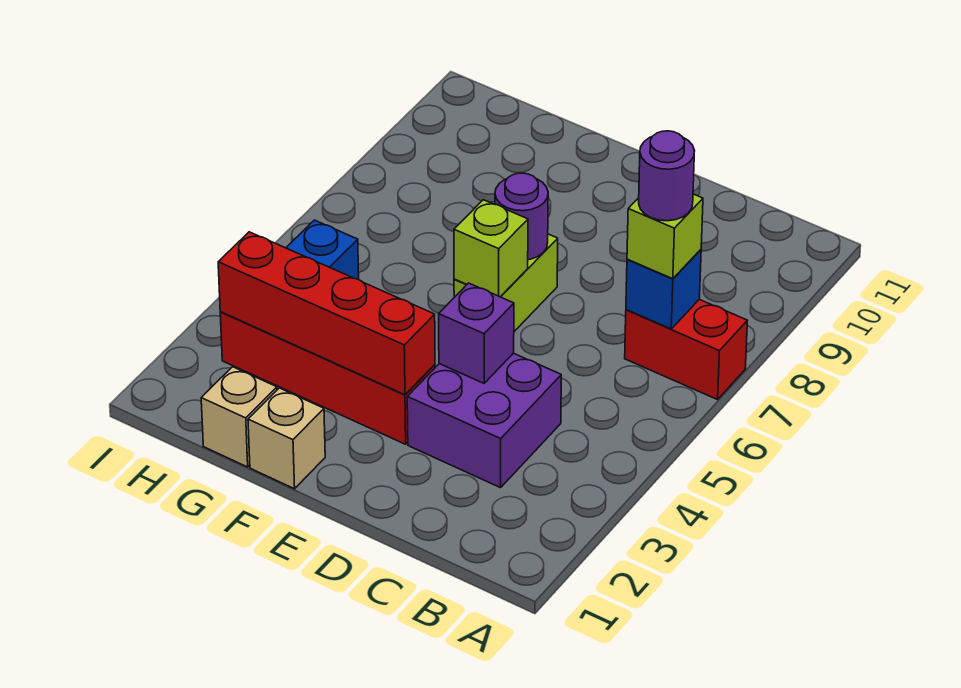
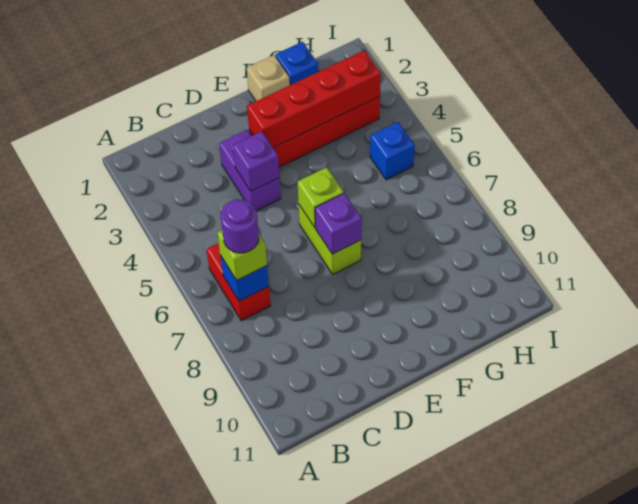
red 1x2 brick [625,299,747,400] -> red 1x2 brick turned to [207,243,271,321]
purple 2x2 brick [407,353,561,488] -> purple 1x2 brick [219,130,281,211]
purple 1x1 round brick [495,173,548,260] -> purple 1x1 brick [315,193,362,254]
tan 1x1 brick [201,367,277,467] -> blue 1x1 brick [275,42,318,85]

